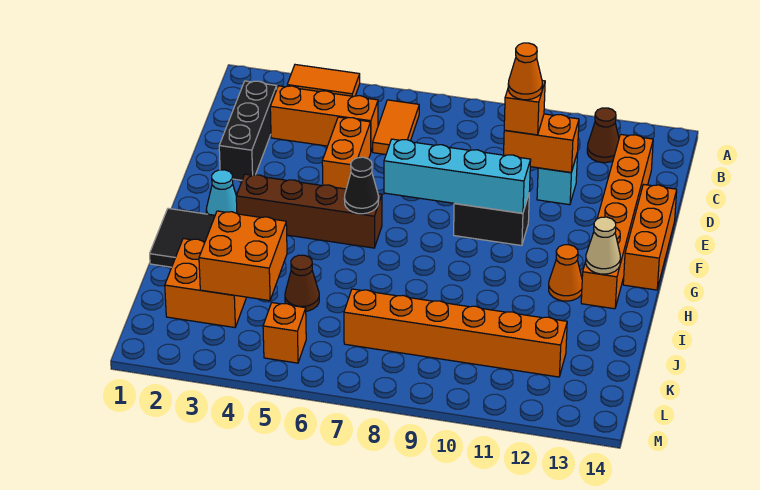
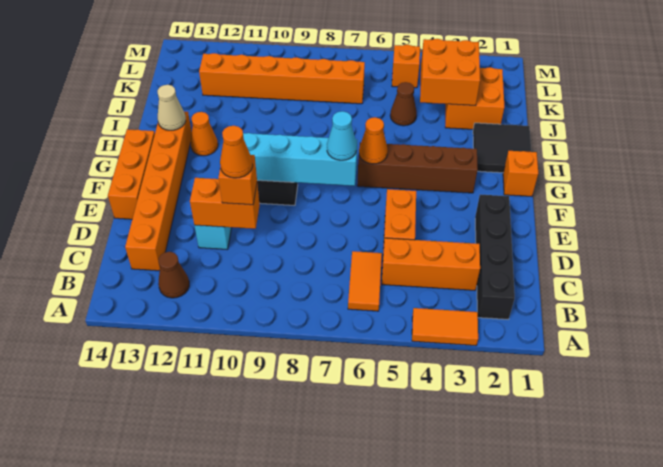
black 1x3 brick [219,81,277,180] -> black 1x4 brick [475,195,515,319]
none -> orange 1x1 brick [503,151,538,196]
cyan 1x1 cone [206,170,237,215] -> cyan 1x1 cone moved to [327,111,357,160]
black 1x1 cone [344,157,379,214] -> orange 1x1 cone [359,117,388,164]

